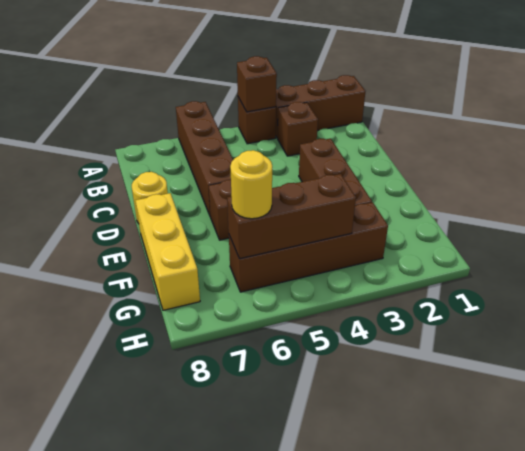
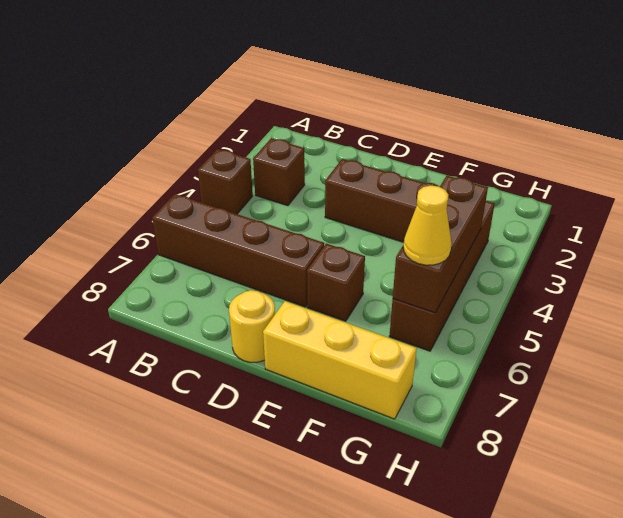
brown 1x3 brick [276,75,365,138] -> none
brown 1x1 brick [237,56,277,112] -> none
yellow 1x1 round brick [230,150,272,219] -> yellow 1x1 cone [403,186,452,265]

